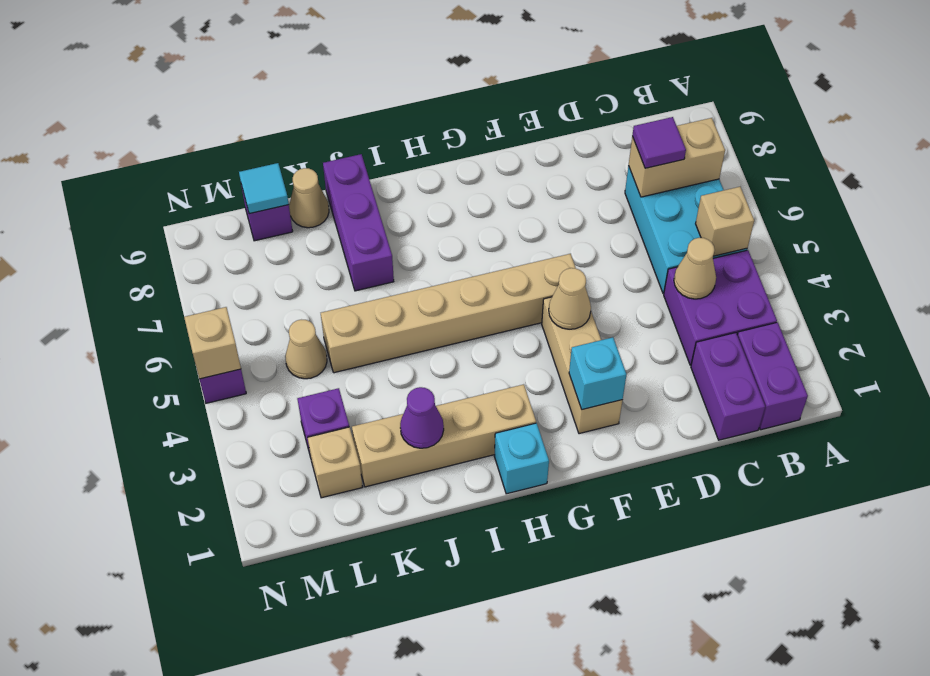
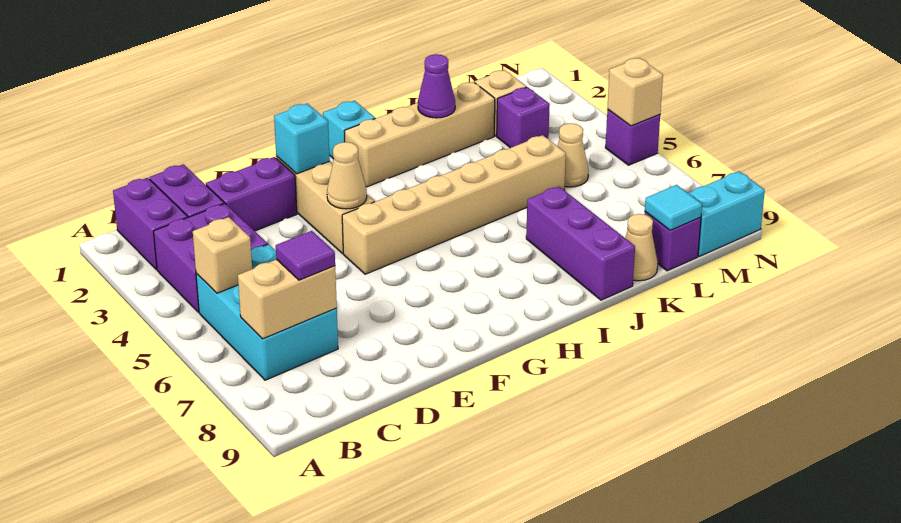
tan 1x1 cone [674,238,716,299] -> none
none -> purple 1x2 brick [206,157,297,231]
none -> cyan 1x2 brick [689,171,765,256]

